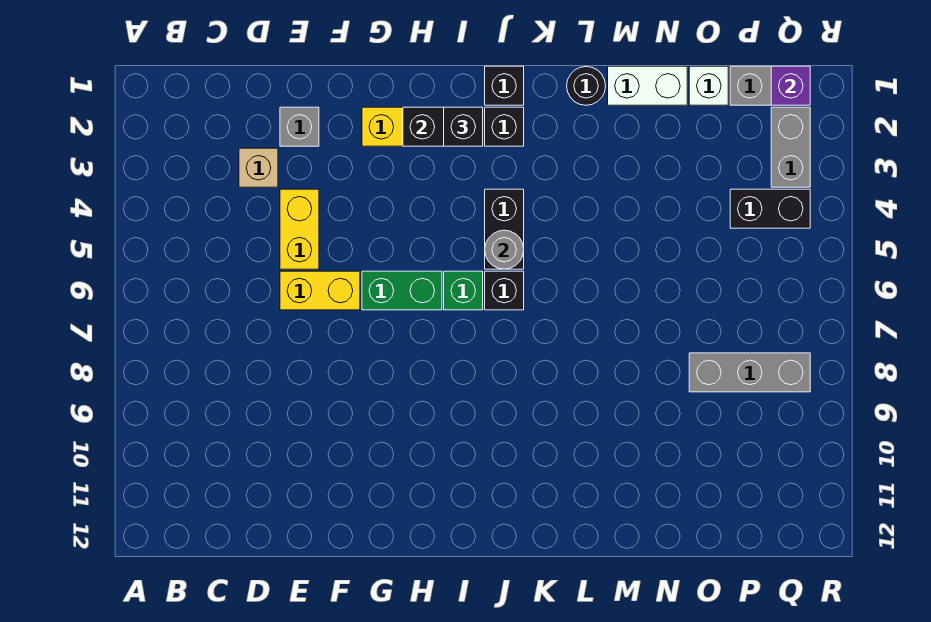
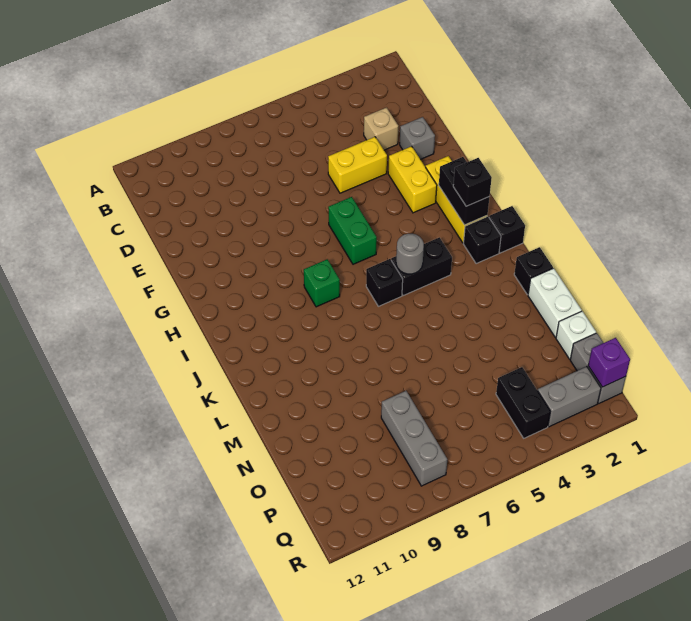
yellow 1x2 brick [280,271,360,310] -> yellow 1x2 brick moved to [388,146,437,213]
green 1x1 brick [444,271,483,310] -> green 1x1 brick moved to [304,259,340,307]
black 1x1 round brick [567,67,606,105] -> black 1x1 brick [514,247,553,295]

